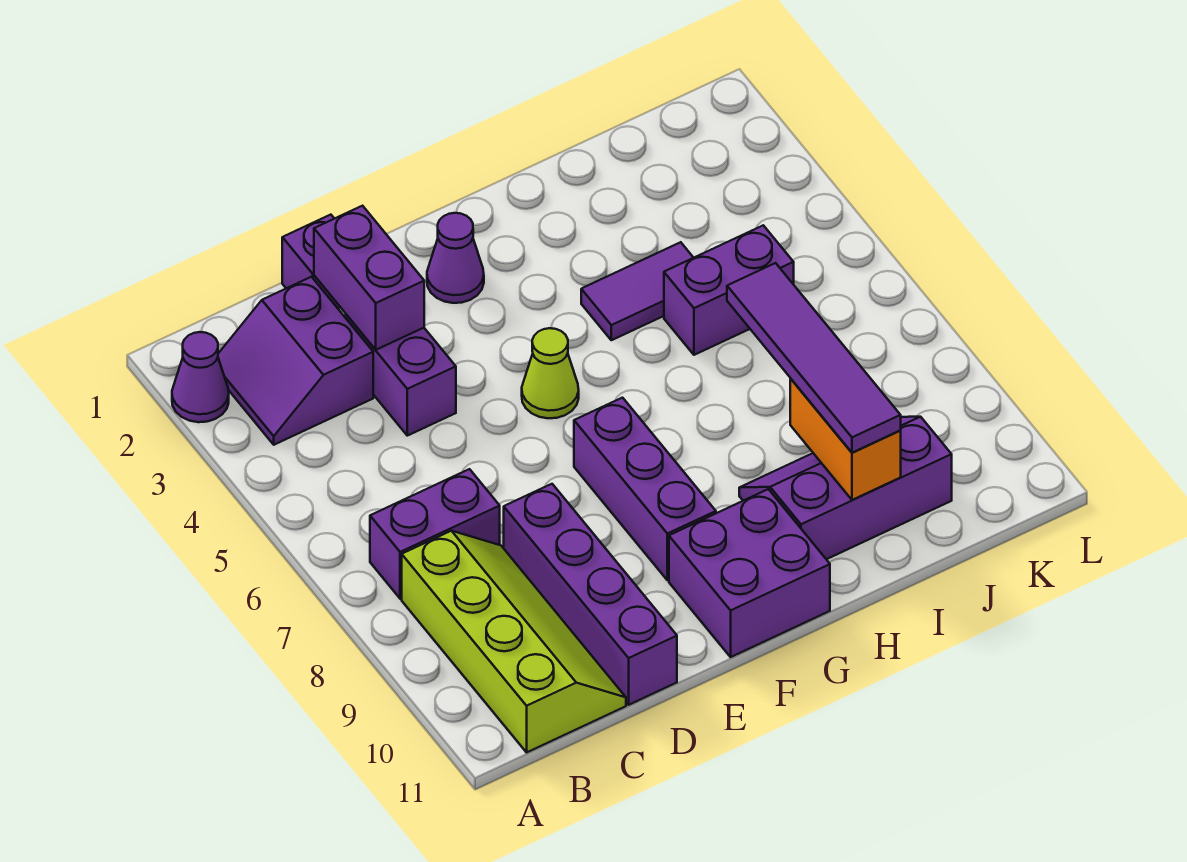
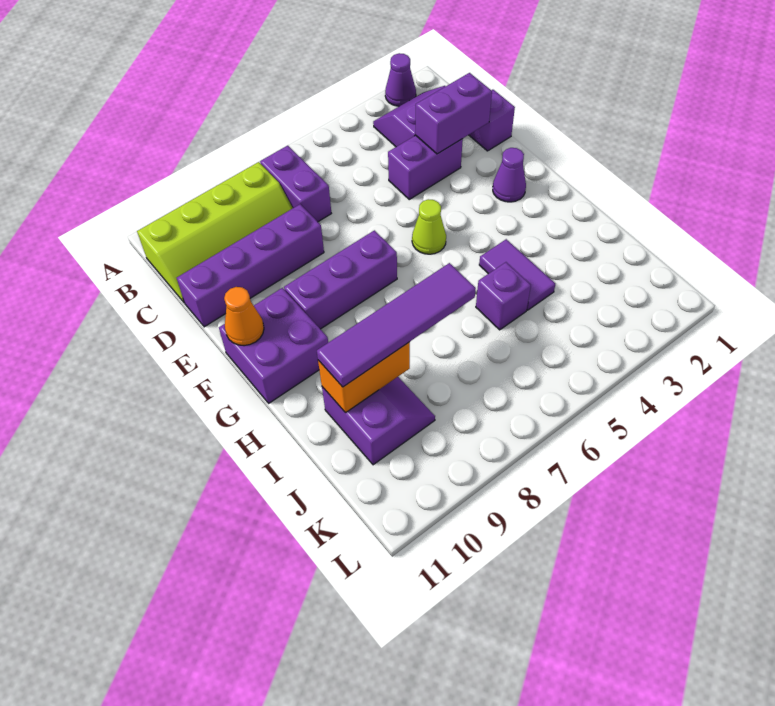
none -> orange 1x1 cone [224,287,264,346]
purple 2x3 slope [739,417,952,559] -> purple 2x2 slope [322,377,435,465]
purple 1x2 brick [664,225,794,355] -> purple 1x1 brick [476,262,531,330]

